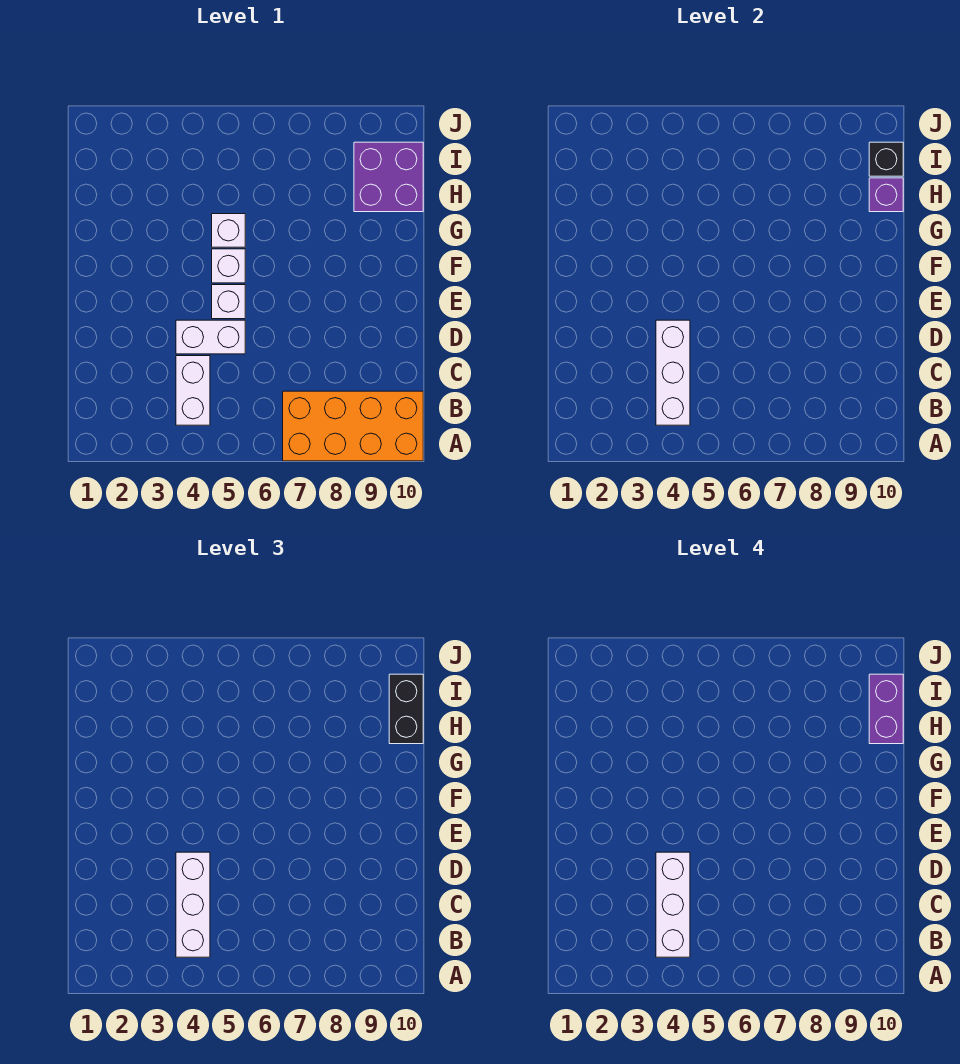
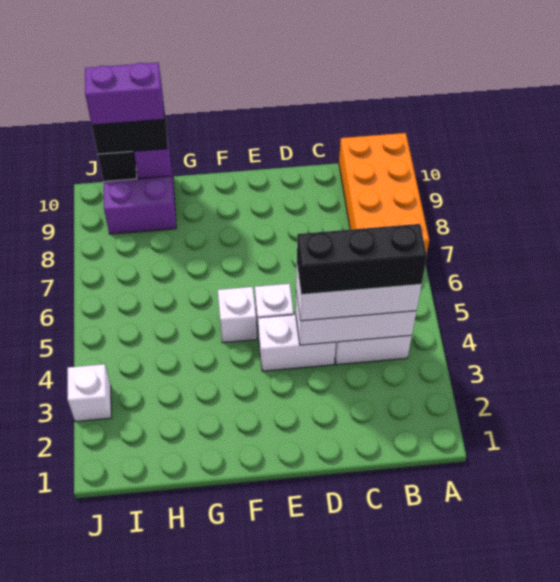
white 1x3 brick [656,852,690,957] -> black 1x3 brick [297,224,427,295]
white 1x2 brick [176,320,245,354] -> white 1x2 brick turned to [258,315,336,371]
white 1x1 brick [212,214,245,247] -> white 1x1 brick moved to [68,364,112,422]

